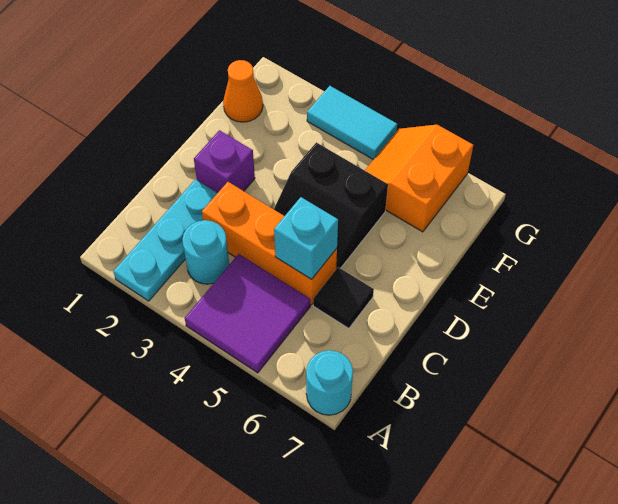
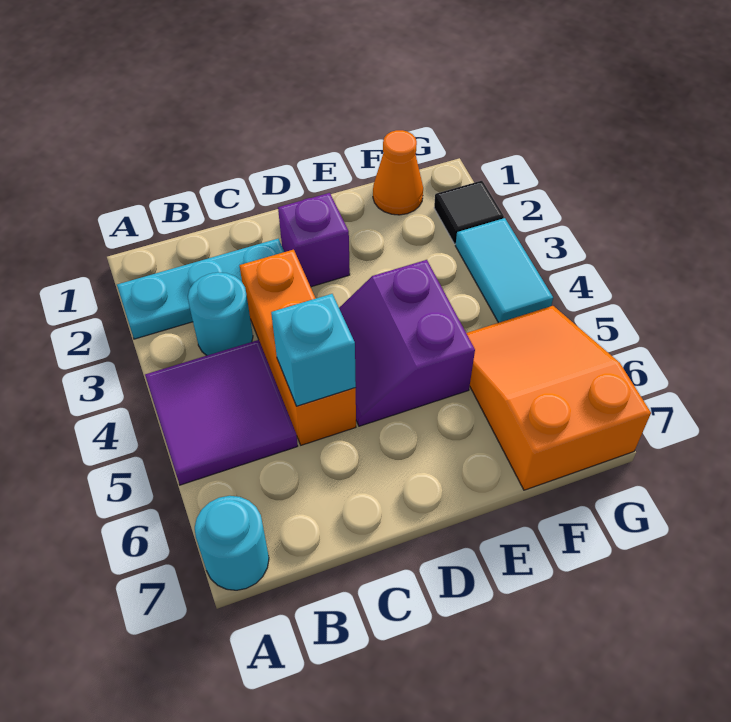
black 1x1 tile [313,267,374,328] -> black 1x1 tile moved to [434,181,504,244]
black 2x2 slope [274,142,388,269] -> purple 2x2 slope [339,260,475,426]
orange 2x2 slope [365,125,473,232] -> orange 2x3 slope [466,306,651,490]

